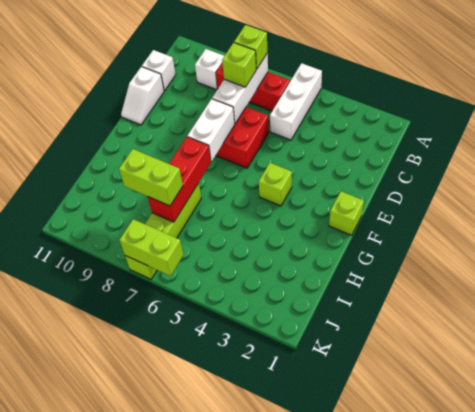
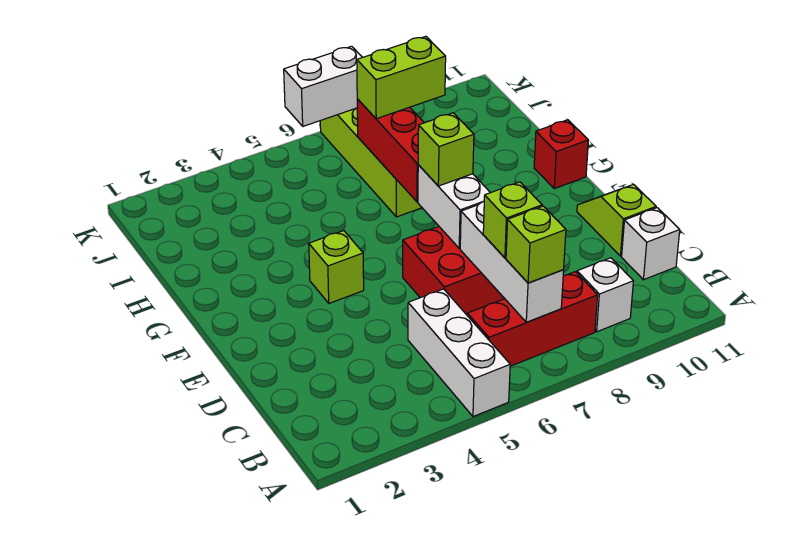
white 1x2 slope [121,67,164,125] -> lime 1x2 slope [577,184,656,256]
lime 1x1 brick [329,191,364,235] -> lime 1x1 brick moved to [418,113,474,186]
none -> red 1x1 brick [534,120,588,189]
lime 1x2 brick [120,219,183,276] -> white 1x2 brick [284,46,362,126]

